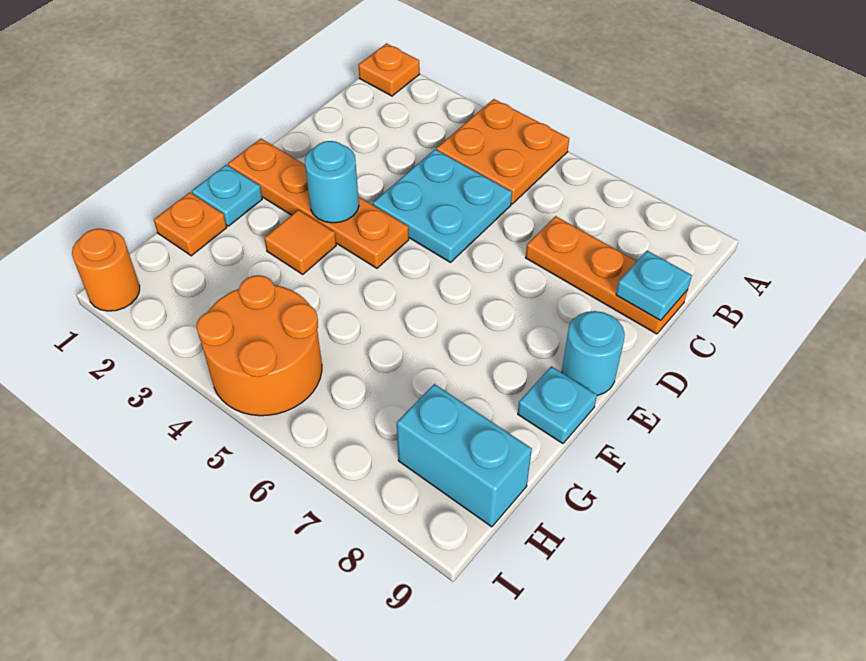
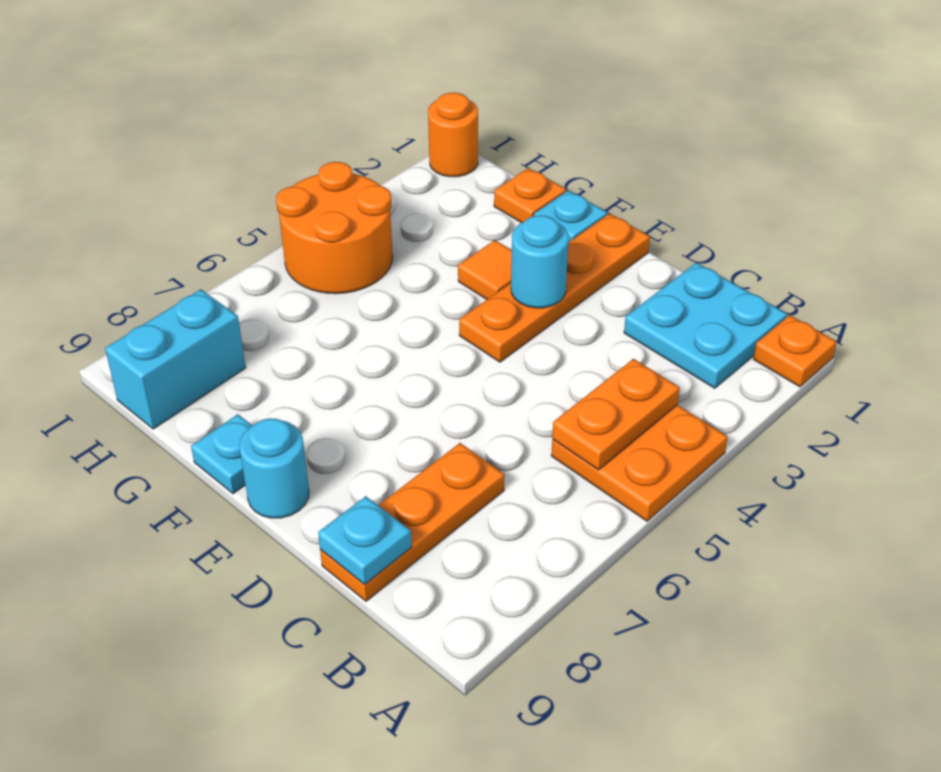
none -> orange 1x2 plate [552,359,680,470]
cyan 2x2 plate [373,149,512,262] -> cyan 2x2 plate moved to [624,262,787,388]

